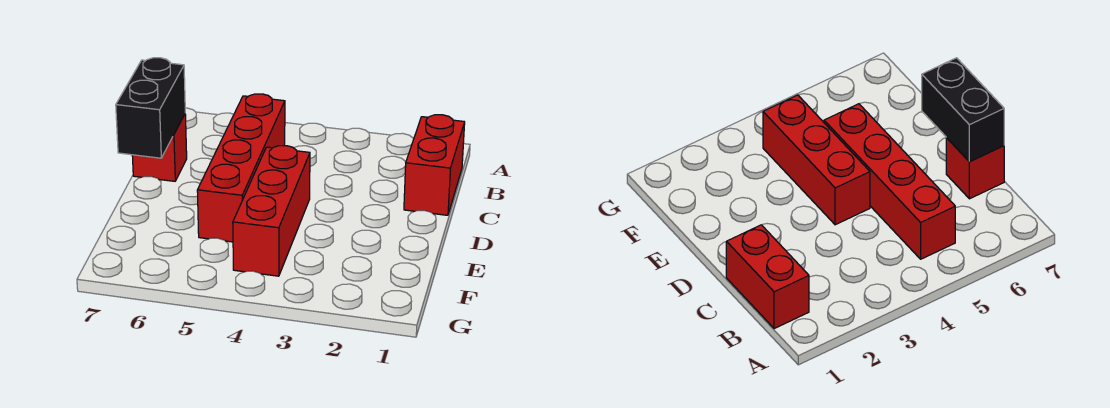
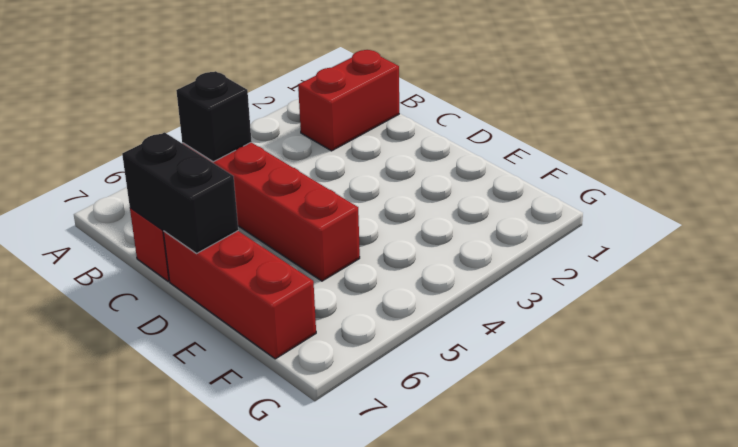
red 1x2 brick [404,115,465,215] -> red 1x2 brick turned to [298,50,399,151]
none -> black 1x1 brick [176,71,252,162]
red 1x3 brick [233,146,310,276] -> red 1x3 brick moved to [163,231,316,359]

